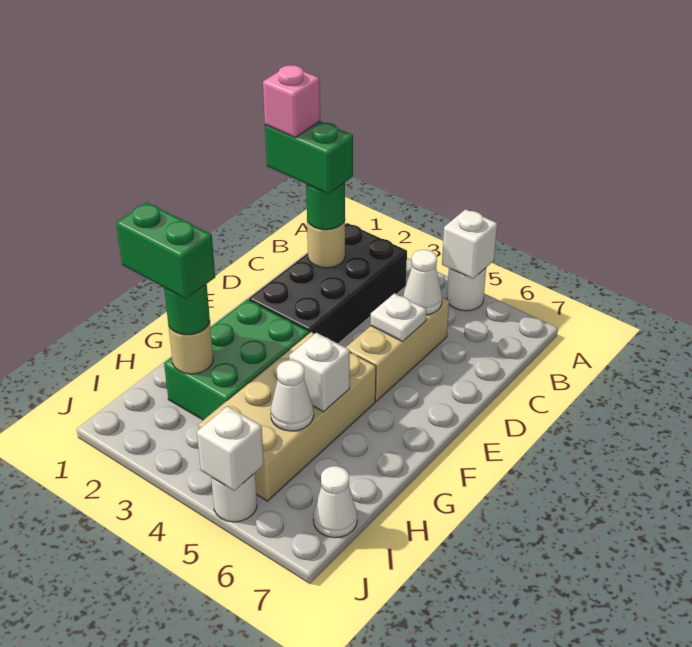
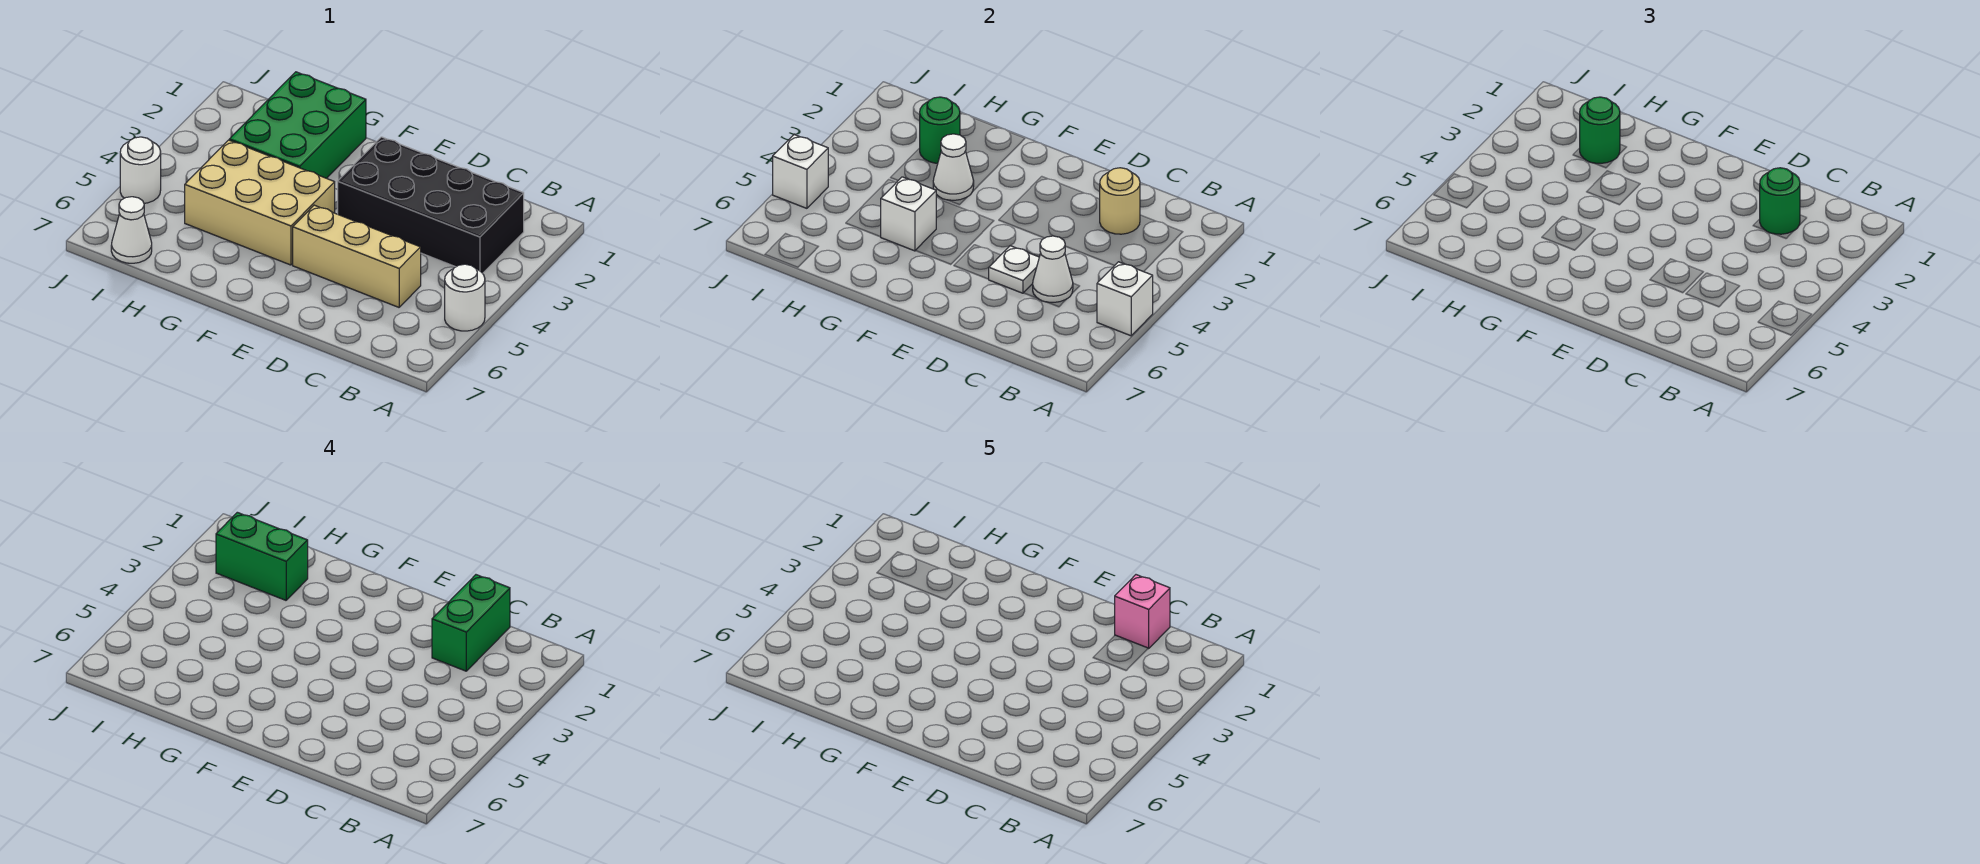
green 2x3 brick [164,299,309,420] -> green 2x3 brick turned to [229,72,366,178]
tan 2x4 brick [198,332,376,501] -> tan 2x3 brick [185,140,335,265]
green 1x2 brick [116,202,215,299] -> green 1x2 brick turned to [216,512,308,600]
tan 1x1 round brick [169,323,213,374] -> green 1x1 round brick [920,97,960,163]
white 1x1 cone [271,360,314,431] -> white 1x1 cone moved to [933,134,974,200]

